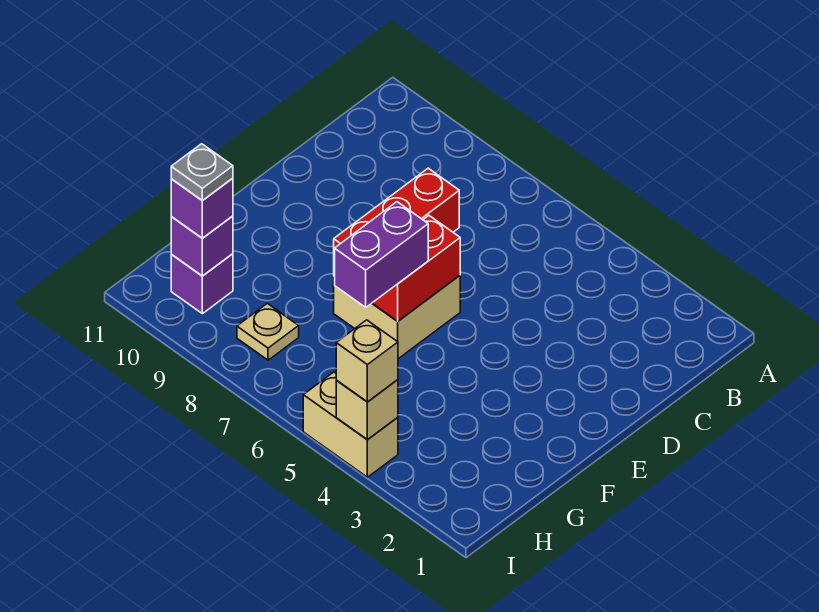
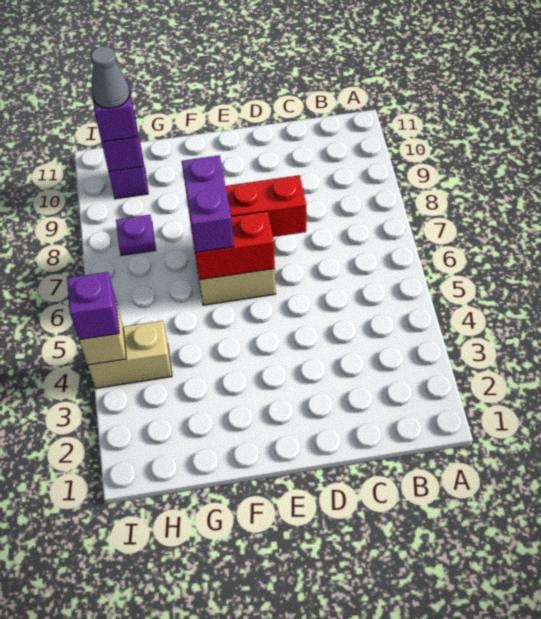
purple 1x2 brick [335,202,428,307] -> purple 1x2 brick turned to [182,155,234,252]
tan 1x1 plate [237,303,299,360] -> purple 1x1 plate [116,215,155,255]
grey 1x1 plate [171,144,233,200] -> grey 1x1 cone [91,46,130,108]
tan 1x2 brick [303,372,398,477] -> tan 1x2 brick turned to [88,321,172,388]
tan 1x1 brick [336,320,398,402] -> purple 1x1 brick [67,272,119,340]

